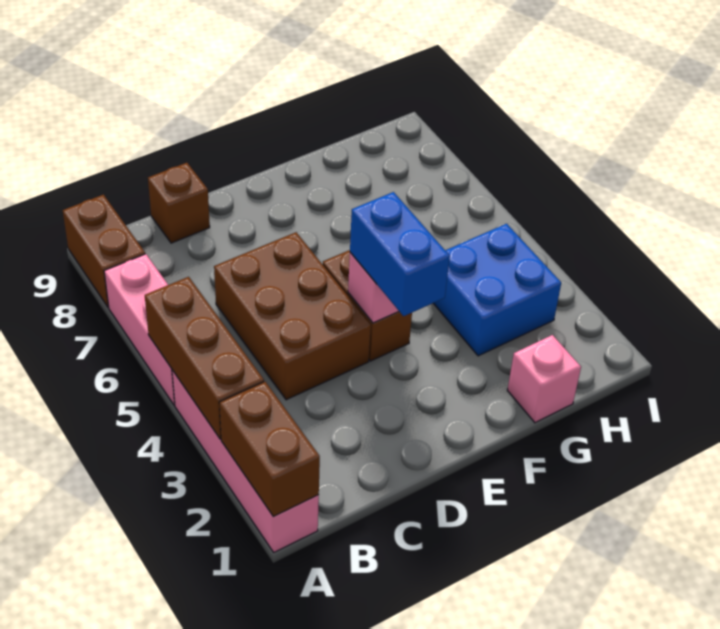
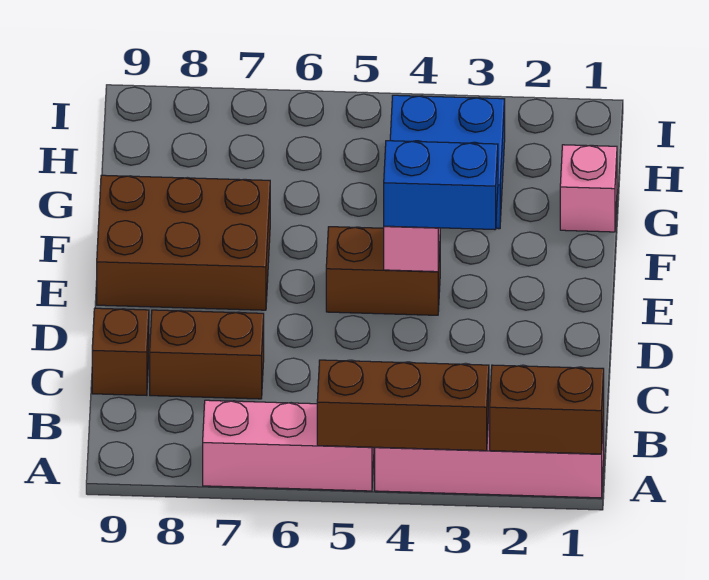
brown 1x2 brick [63,195,145,307] -> brown 1x2 brick moved to [150,310,264,399]
brown 2x3 brick [214,232,371,400] -> brown 2x3 brick moved to [97,175,270,310]

